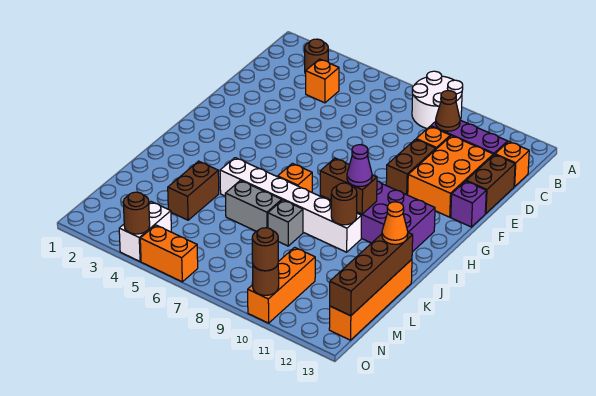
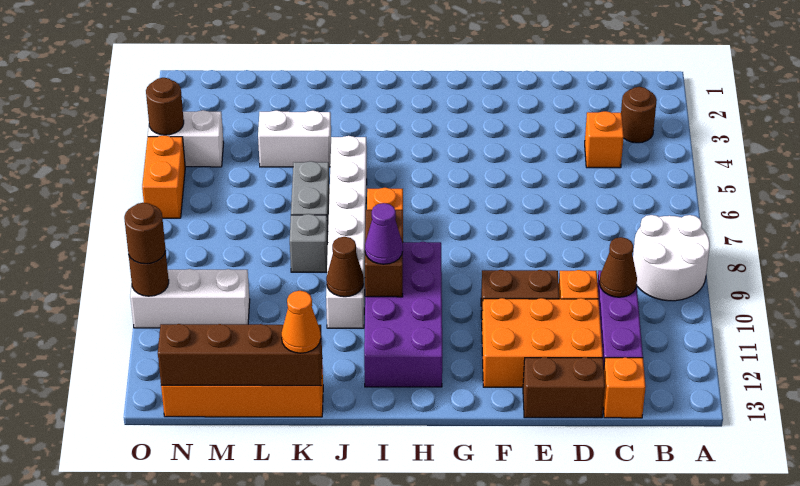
purple 1x1 brick [451,181,486,227] -> none
brown 1x1 round brick [331,183,357,225] -> brown 1x1 cone [326,237,364,297]
brown 1x2 brick [168,161,219,220] -> white 1x2 brick [258,111,331,167]
orange 1x3 brick [248,247,315,323] -> white 1x3 brick [130,269,250,328]

